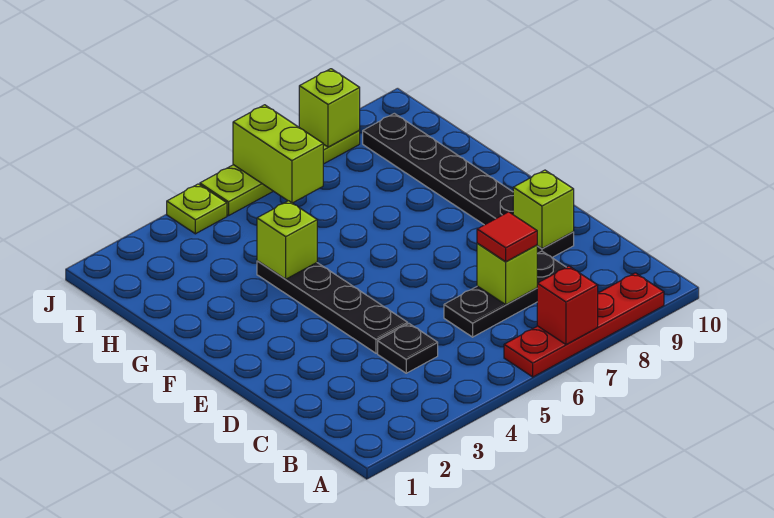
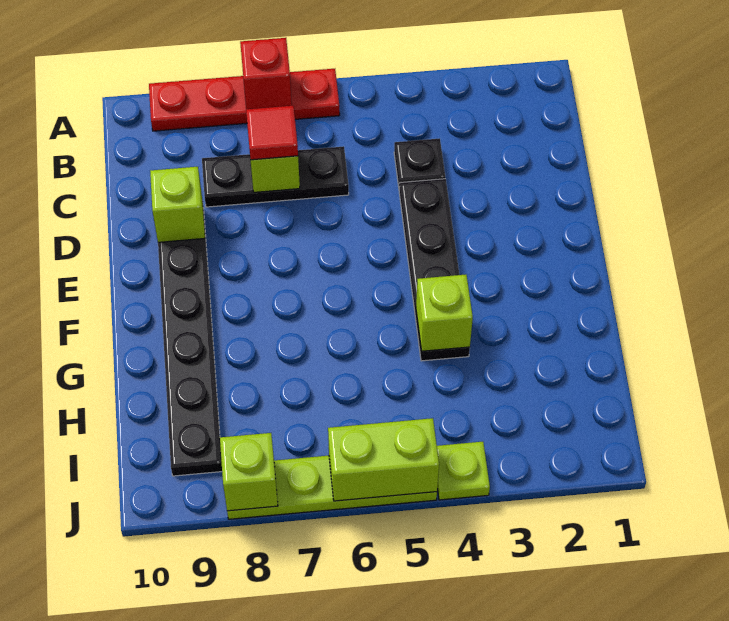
lime 1x2 brick [233,105,323,203] -> lime 1x2 brick turned to [328,418,439,501]

